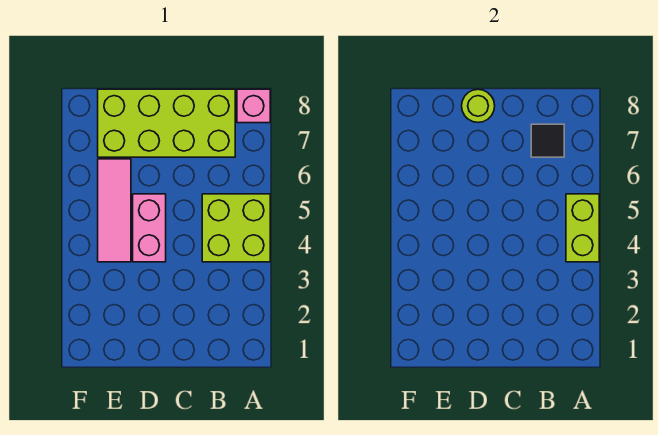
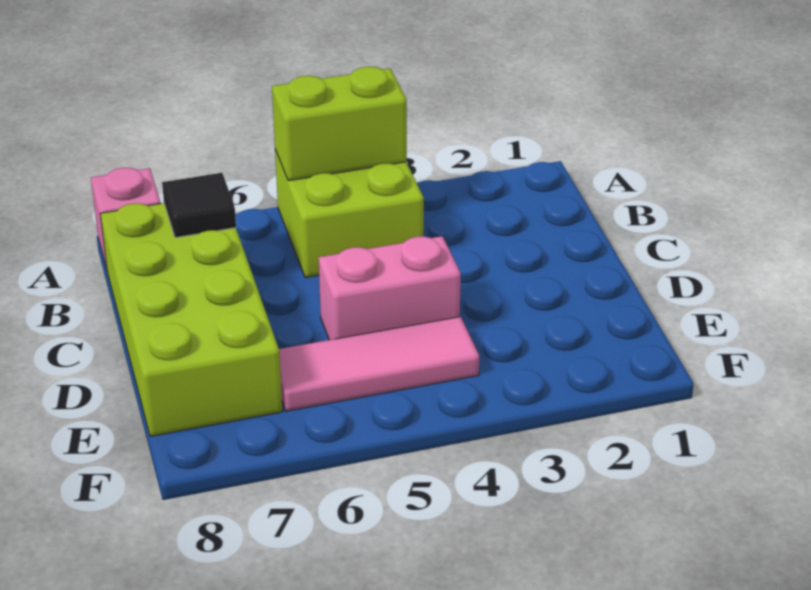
lime 1x1 round brick [462,89,495,122] -> none

